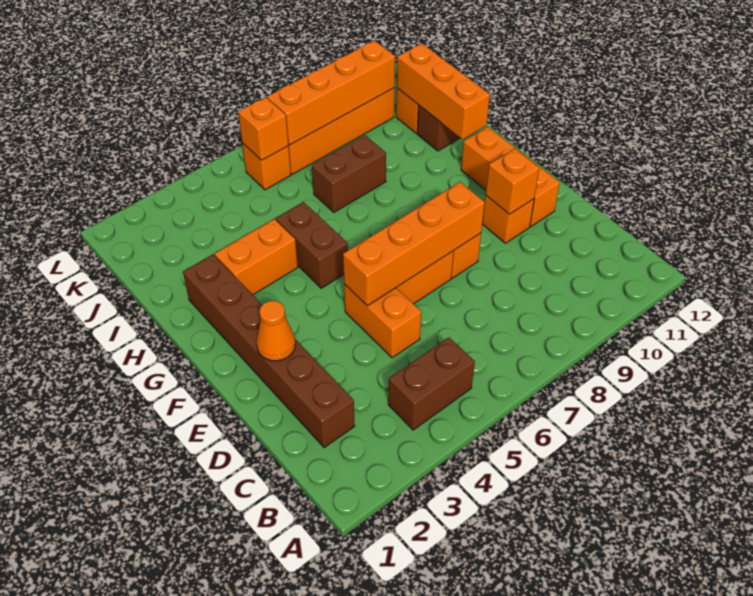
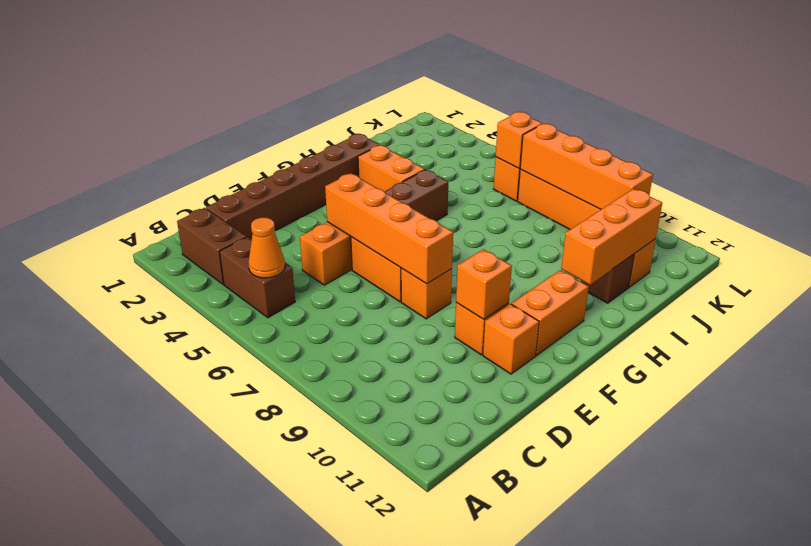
orange 1x1 cone [256,301,295,361] -> orange 1x1 cone moved to [248,218,285,278]
brown 1x2 brick [312,135,386,212] -> brown 1x2 brick moved to [177,208,246,284]

